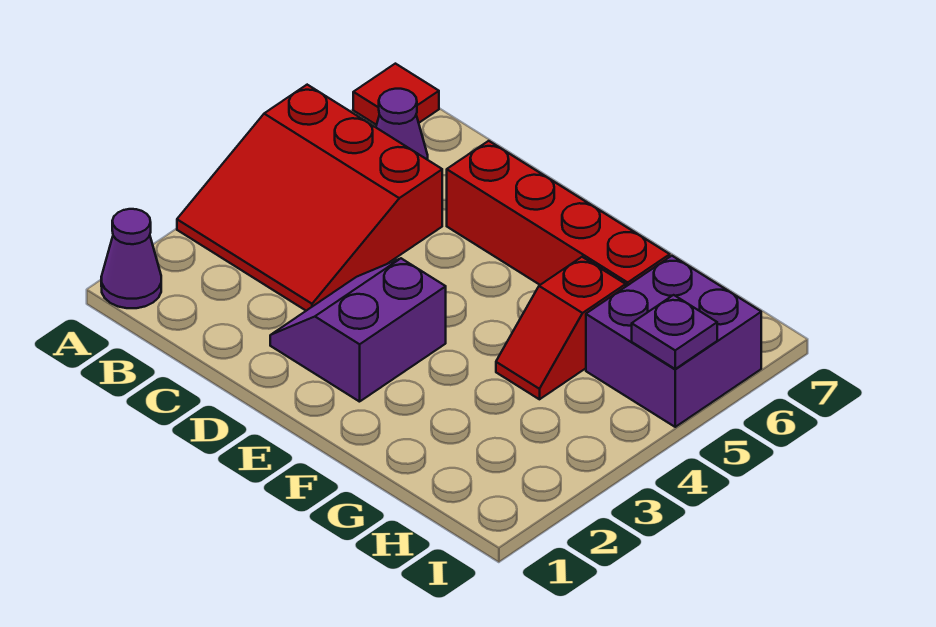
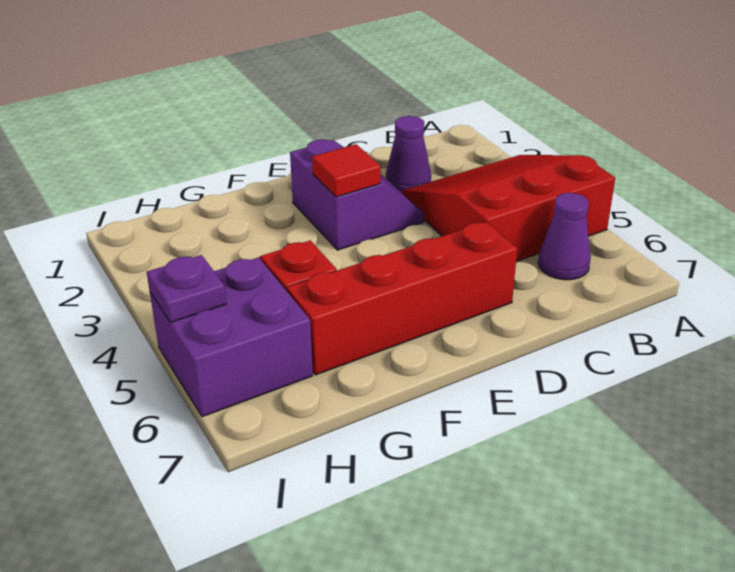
purple 1x1 cone [101,209,161,308] -> purple 1x1 cone moved to [386,116,431,193]
red 1x1 tile [353,64,439,125] -> red 1x1 tile moved to [312,144,381,197]

